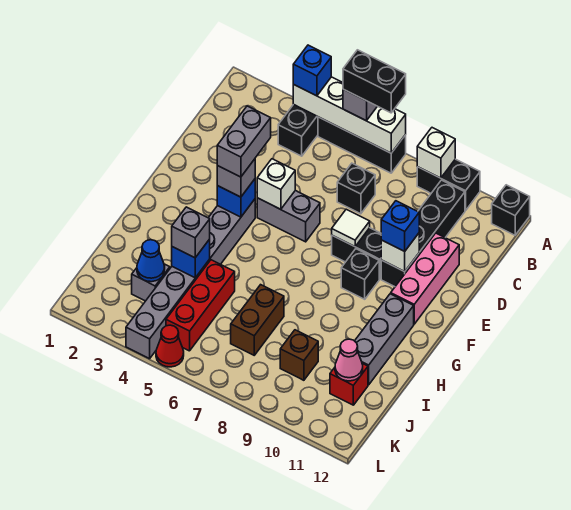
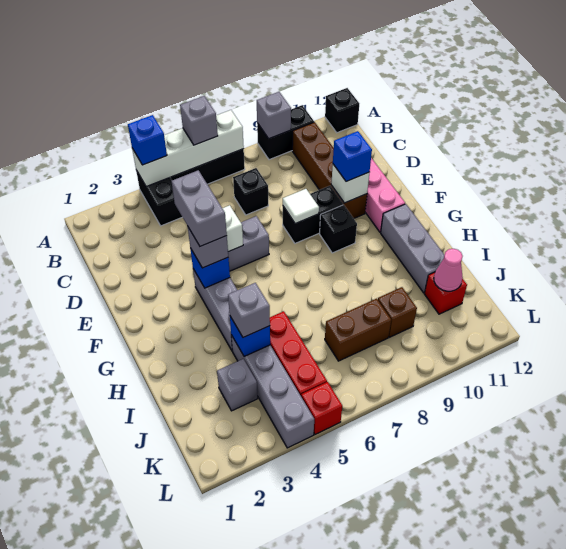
black 1x2 brick [343,50,406,113] -> none
white 1x1 brick [417,128,455,178] -> grey 1x1 brick [257,92,291,139]
black 1x4 brick [381,180,465,287] -> brown 1x4 brick [292,122,367,218]
brown 1x2 brick [231,285,284,355] -> brown 1x2 brick turned to [325,299,391,361]
blue 1x1 cone [137,240,165,282] -> none
red 1x1 cone [156,325,184,367] -> red 1x1 brick [301,382,342,434]

